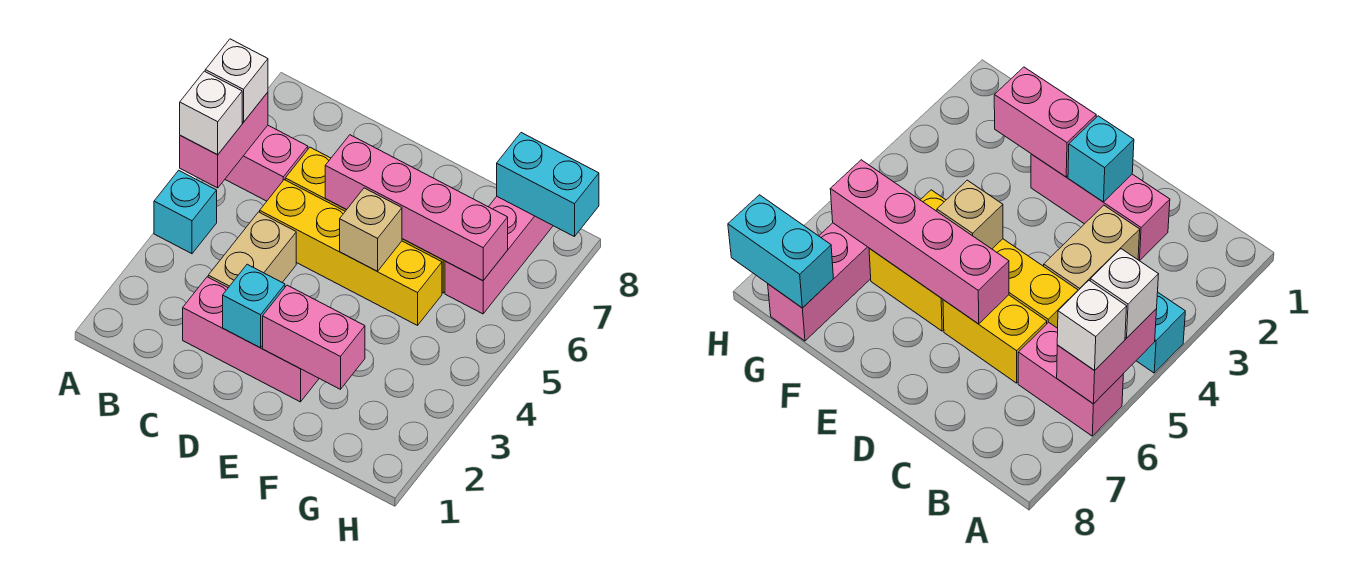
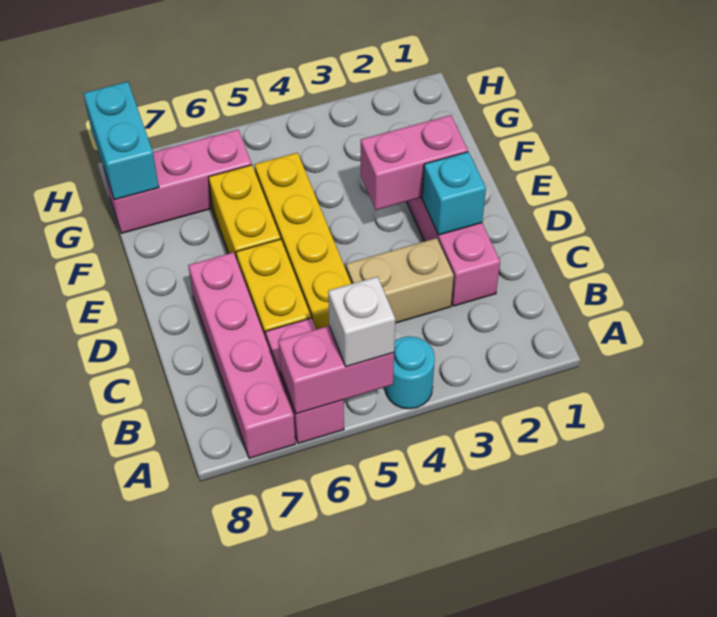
cyan 1x1 brick [154,170,217,254] -> cyan 1x1 round brick [385,336,435,409]
white 1x1 brick [205,39,268,122] -> none
pink 1x4 brick [325,135,508,281] -> pink 1x4 brick moved to [188,252,295,458]
pink 1x2 brick [263,285,365,389] -> pink 1x2 brick turned to [361,115,468,210]
tan 1x1 brick [340,188,402,271] -> none

